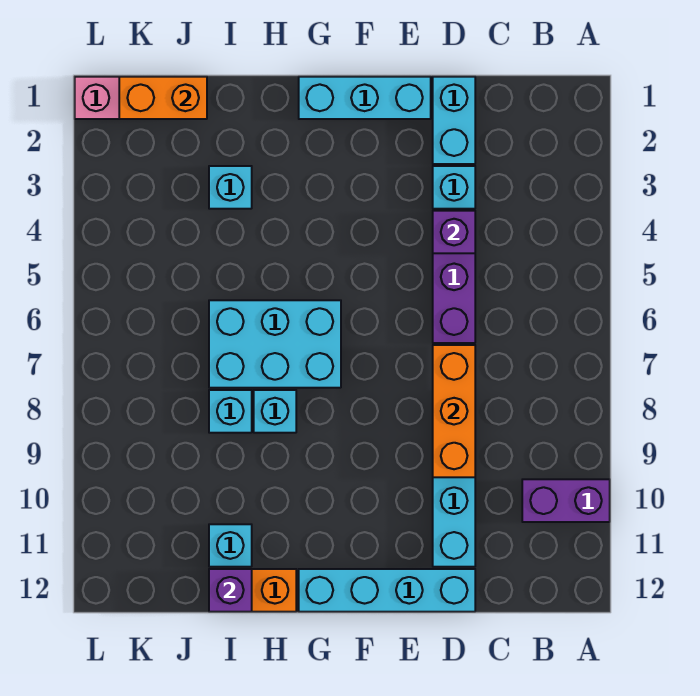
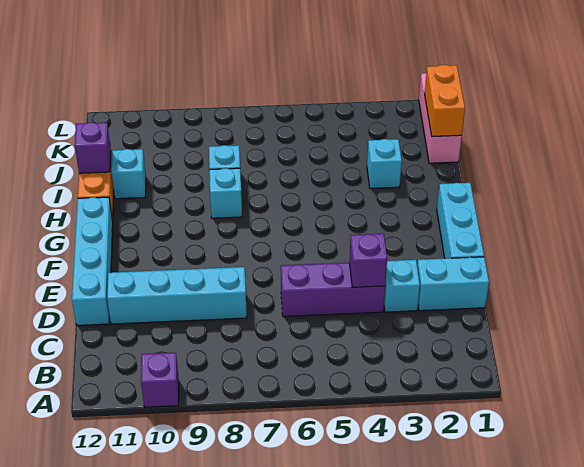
purple 1x2 brick [522,479,610,522] -> purple 1x1 brick [141,352,179,407]
orange 1x3 brick [433,345,475,477] -> none
cyan 2x3 brick [209,300,341,388] -> none

